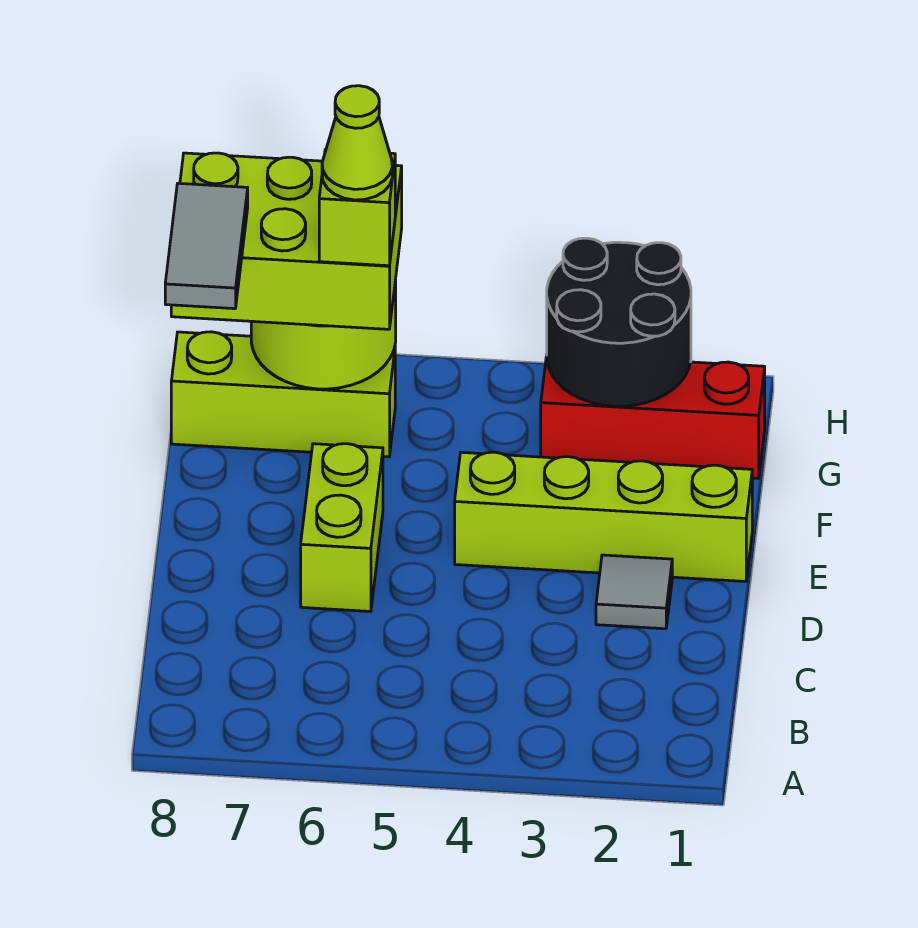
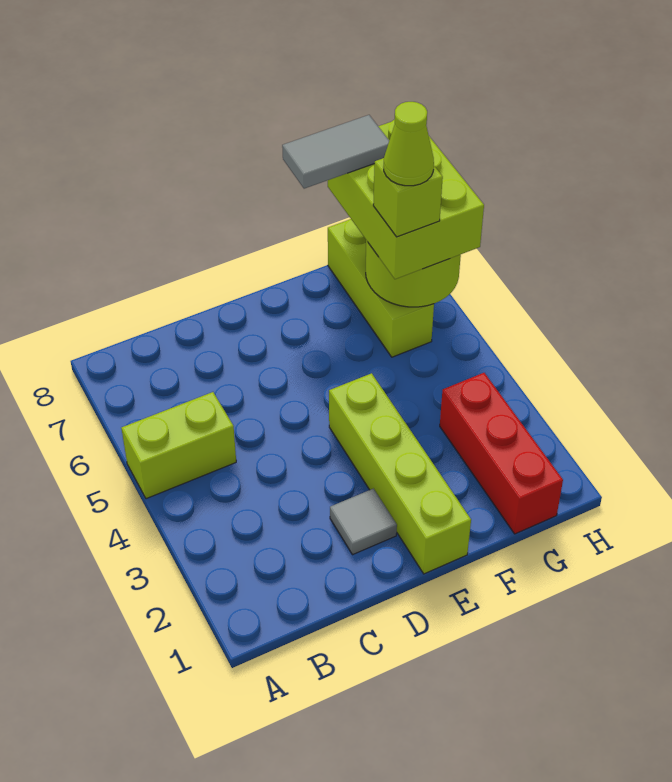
lime 1x2 brick [301,444,383,611] -> lime 1x2 brick moved to [121,392,236,499]
black 2x2 round brick [547,238,691,406] -> none

